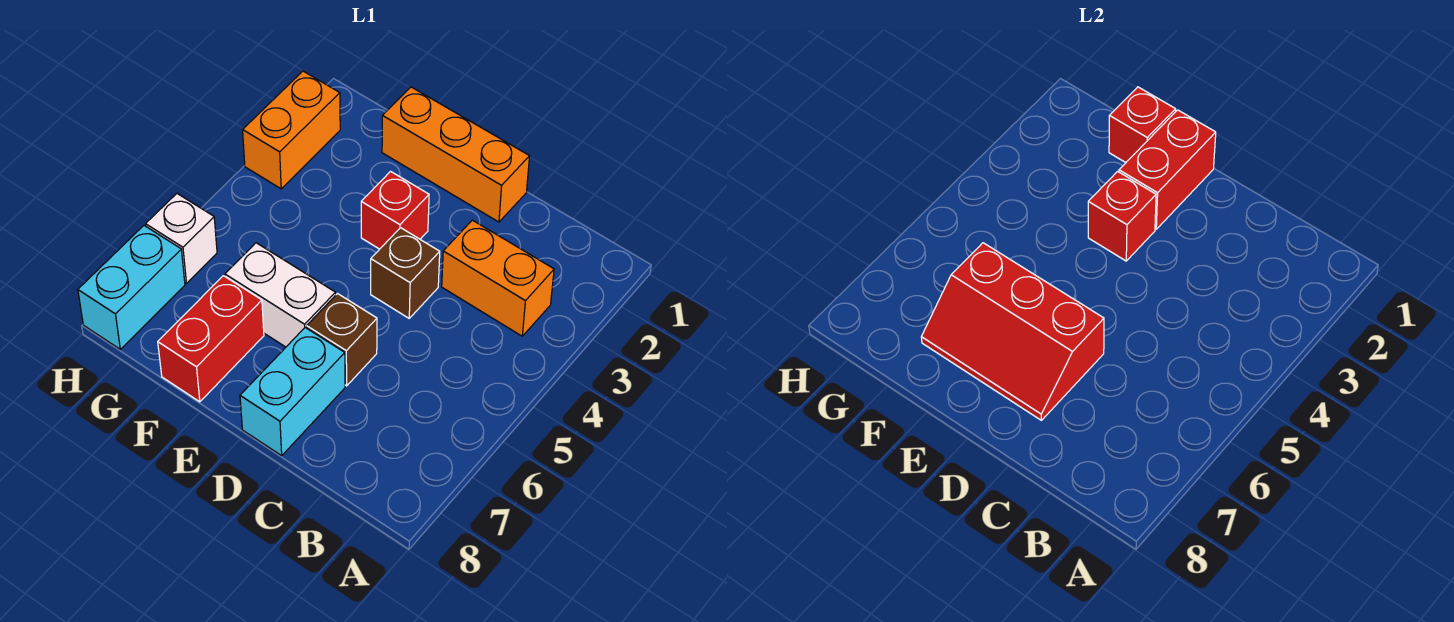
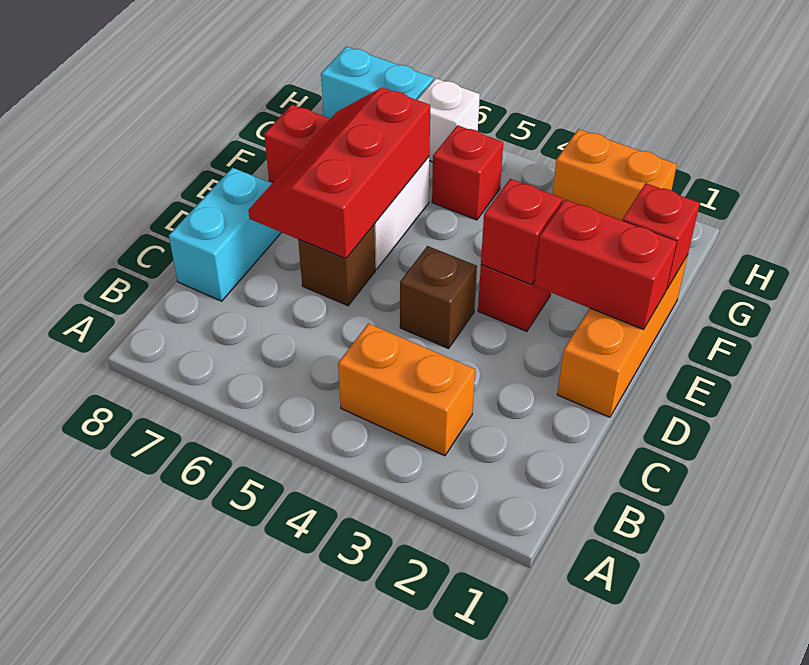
orange 1x2 brick [442,220,554,336] -> orange 1x2 brick turned to [338,324,475,456]
cyan 1x2 brick [240,328,345,456] -> cyan 1x2 brick turned to [169,168,282,301]
none -> red 1x1 brick [432,125,503,220]

